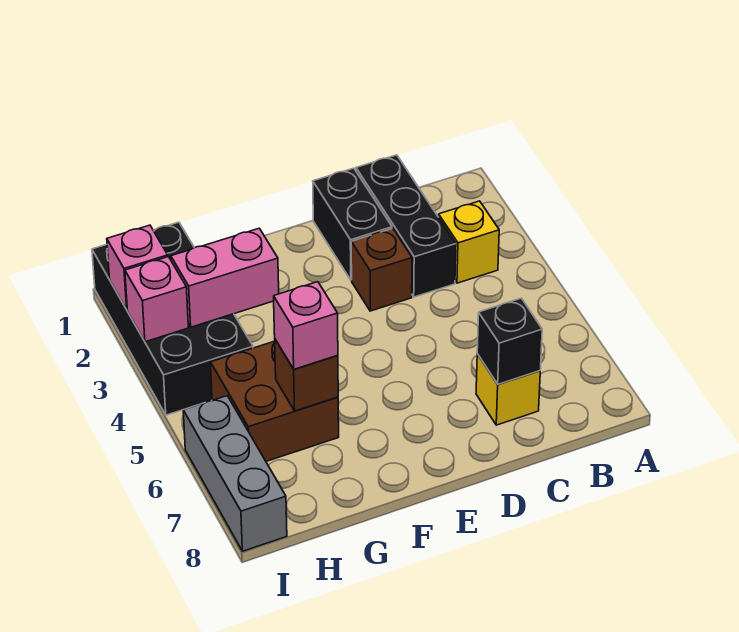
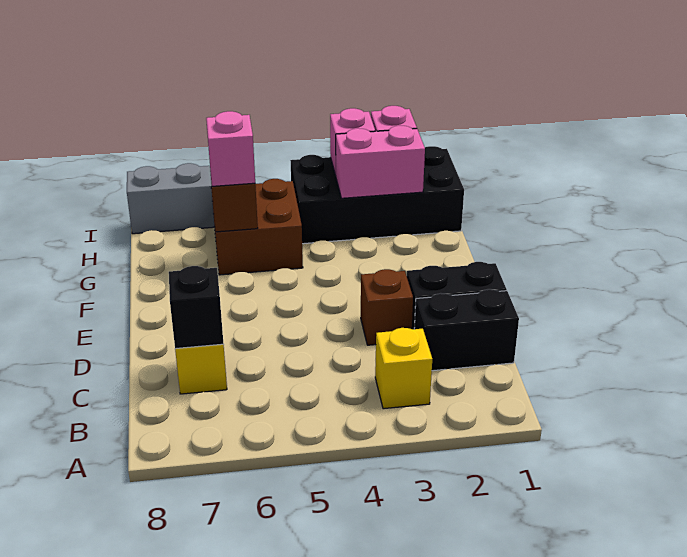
black 1x3 brick [356,155,456,297] -> black 1x2 brick [414,289,519,371]
pink 1x2 brick [171,228,279,327] -> pink 1x2 brick turned to [336,126,425,198]

